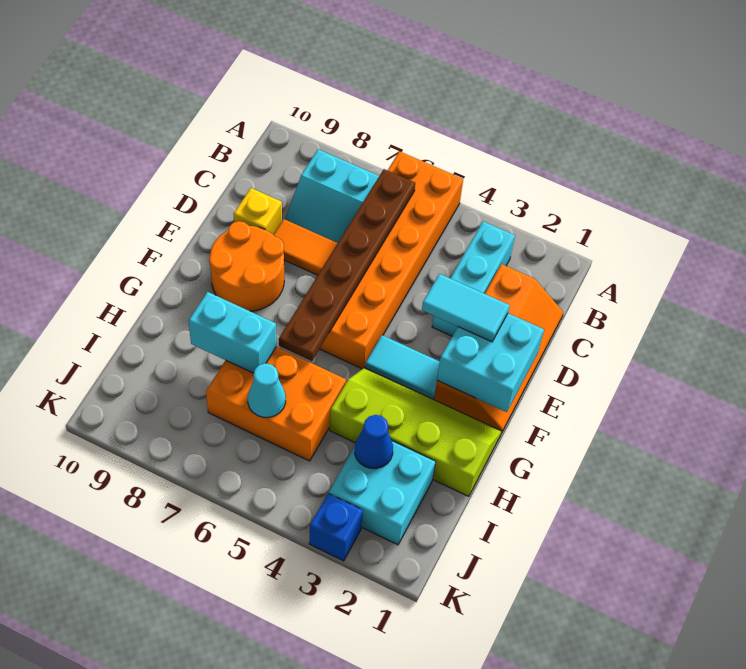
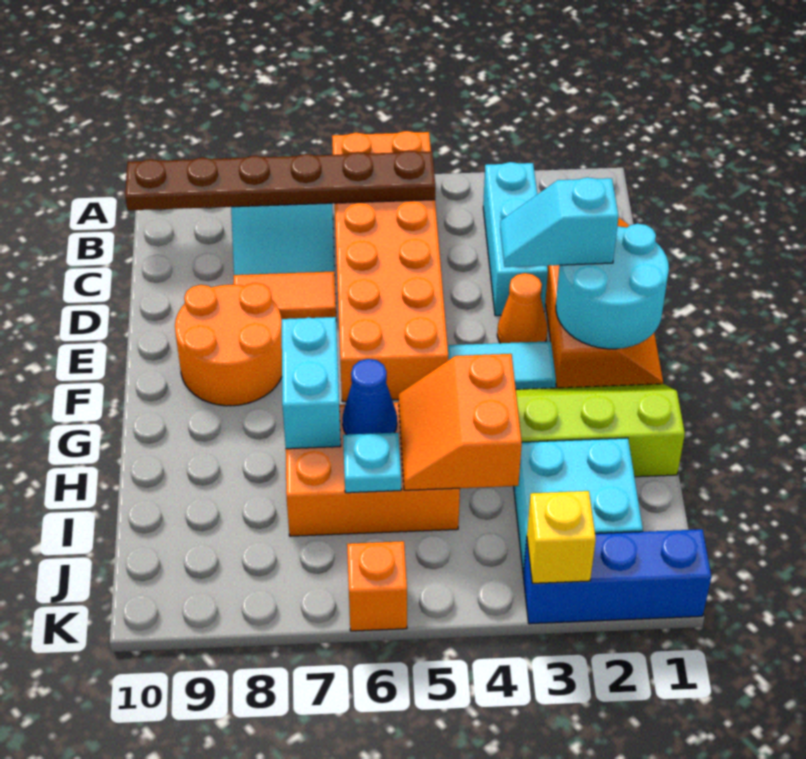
brown 1x6 plate [279,169,415,361] -> brown 1x6 plate turned to [125,150,435,210]
yellow 1x1 brick [234,188,282,234] -> yellow 1x1 brick moved to [527,491,596,583]
cyan 2x2 brick [437,313,544,412] -> cyan 2x2 round brick [556,224,669,349]
cyan 1x2 tile [422,274,510,342] -> cyan 1x2 slope [500,177,619,267]
none -> orange 1x1 cone [497,273,548,343]
none -> orange 2x2 slope [399,354,522,490]
cyan 1x2 brick [189,292,276,373] -> cyan 1x2 brick turned to [282,317,341,449]
blue 1x1 cone [355,415,393,469] -> blue 1x1 cone moved to [342,359,397,435]
cyan 1x1 cone [248,363,286,417] -> cyan 1x1 plate [343,433,401,493]
blue 1x1 brick [309,493,363,561] -> blue 1x3 brick [523,529,711,624]
none -> orange 1x1 brick [347,541,407,631]

